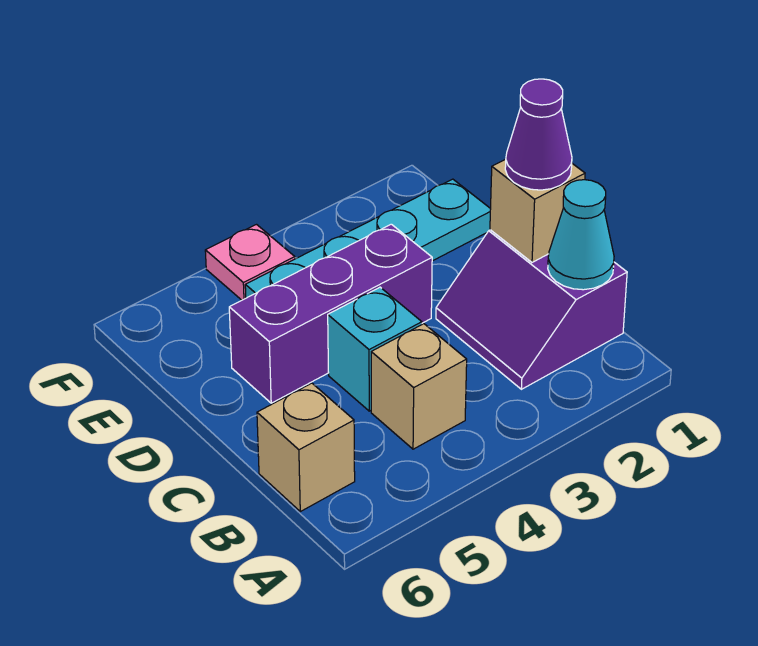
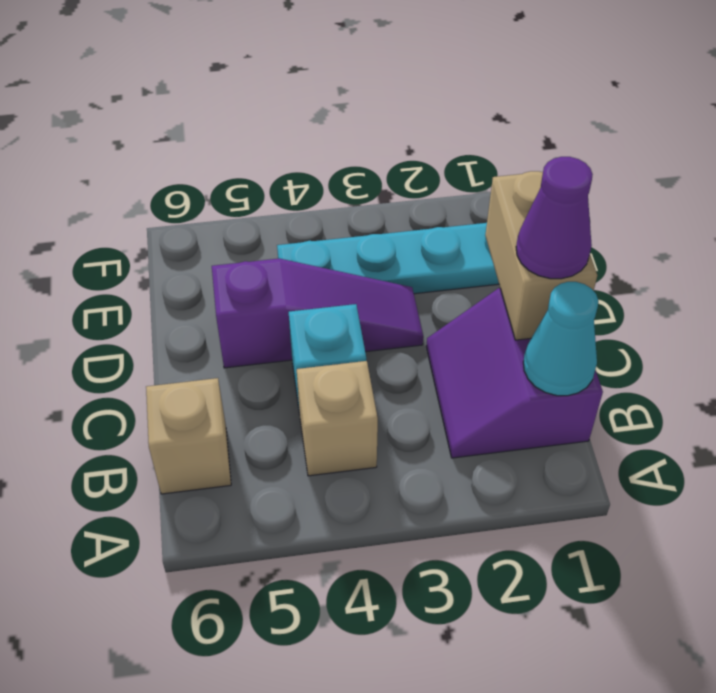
tan 1x1 brick [490,159,585,262] -> tan 1x2 brick [485,171,597,340]
purple 1x3 brick [229,224,432,403] -> purple 1x3 slope [212,259,423,368]
pink 1x1 plate [205,225,295,300] -> none

